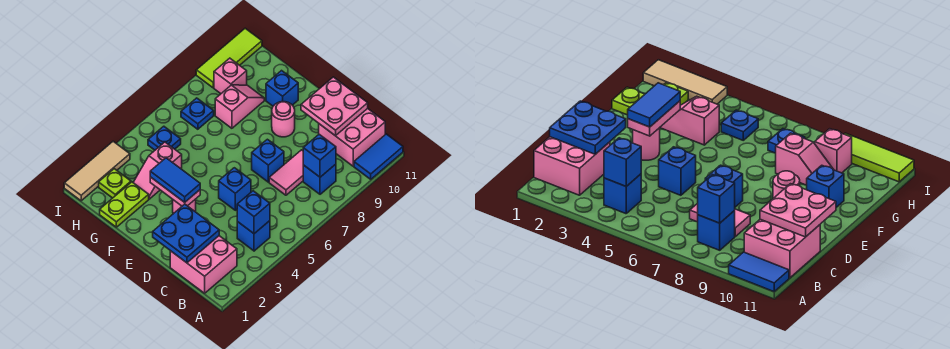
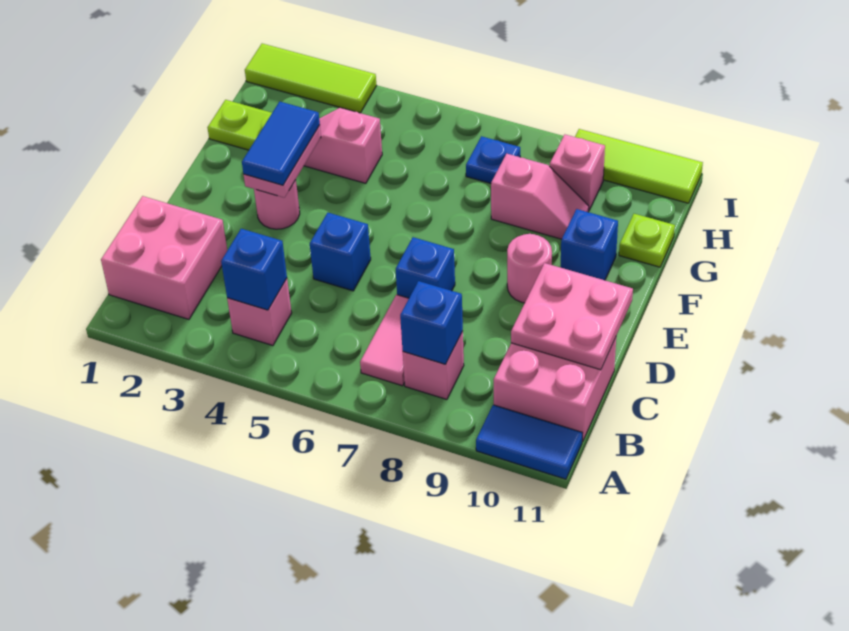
blue 1x1 brick [237,221,270,251] -> pink 1x1 brick [227,279,292,346]
blue 1x1 brick [303,164,336,194] -> pink 1x1 brick [403,331,464,399]
blue 2x2 plate [153,204,219,263] -> none
pink 1x2 tile [269,150,303,195] -> pink 1x2 tile turned to [360,295,409,386]
lime 1x1 plate [99,169,131,198] -> lime 1x1 plate moved to [619,214,675,267]
blue 1x1 plate [148,126,181,150] -> none
tan 1x3 tile [64,141,130,201] -> lime 1x3 tile [245,44,376,113]

